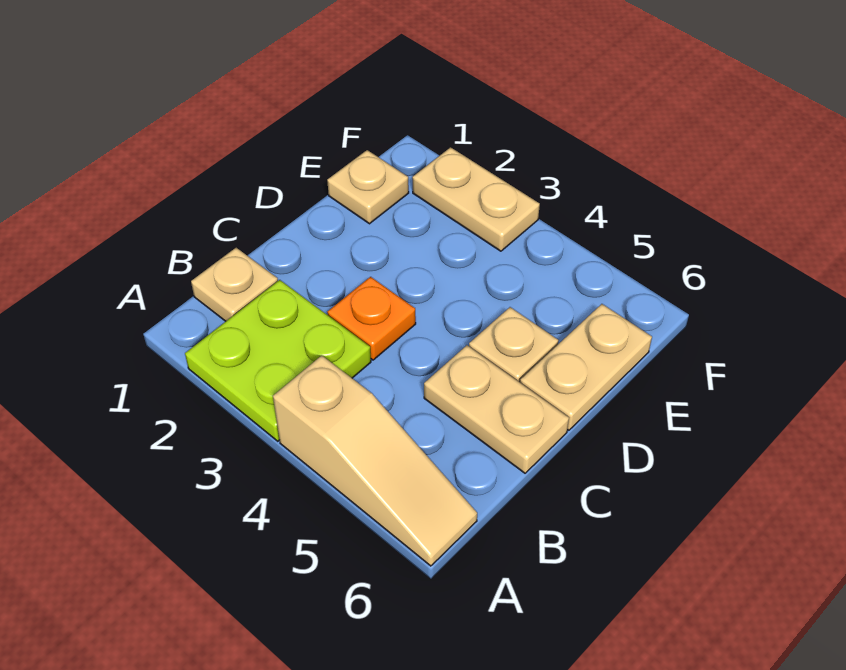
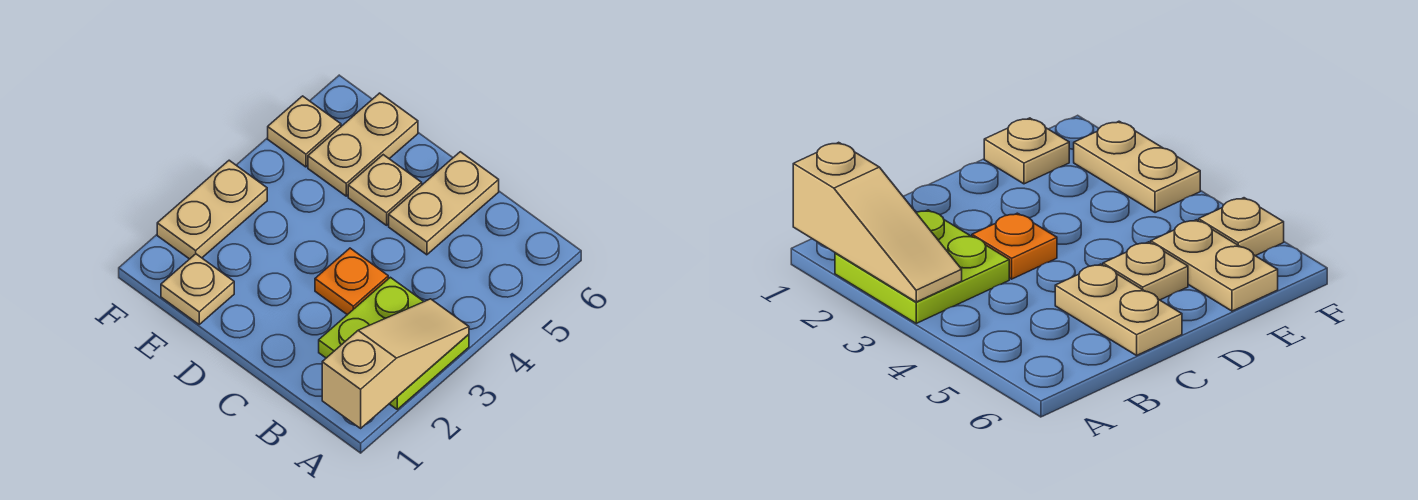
tan 1x3 slope [273,355,477,566] -> tan 1x3 slope moved to [322,299,469,428]
tan 1x1 plate [191,248,278,321] -> tan 1x1 plate moved to [268,96,341,167]
tan 1x2 plate [520,304,652,430] -> tan 1x2 plate turned to [308,93,418,196]

